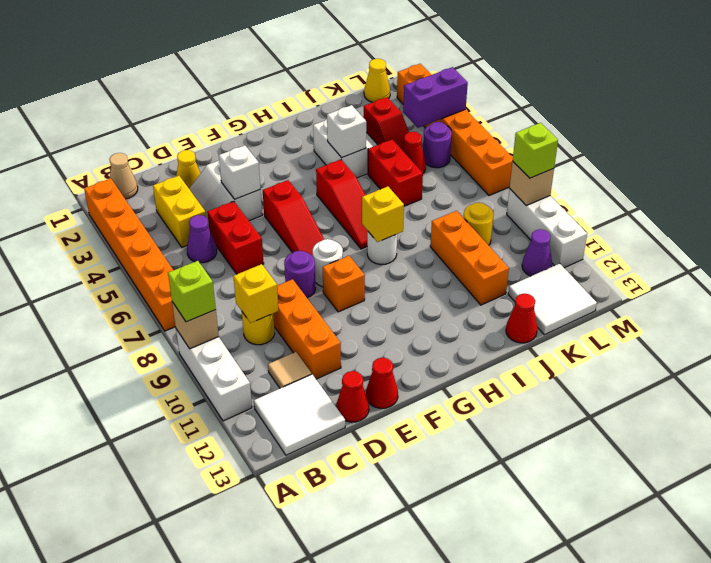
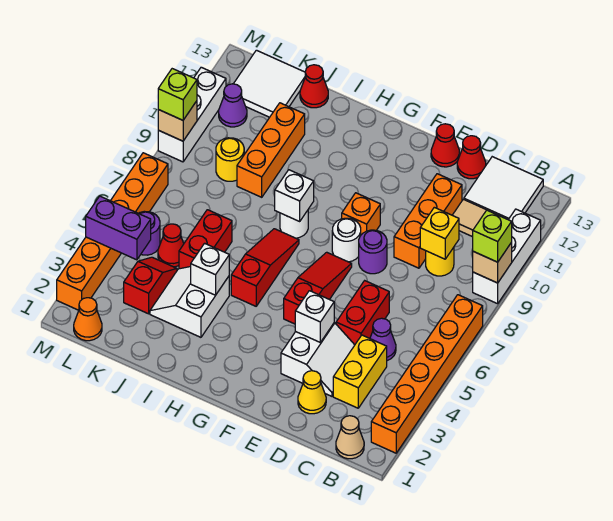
yellow 1x1 brick [362,187,404,242] -> white 1x1 brick [275,170,314,221]
yellow 1x1 cone [364,59,390,102] -> orange 1x1 cone [74,298,102,341]

